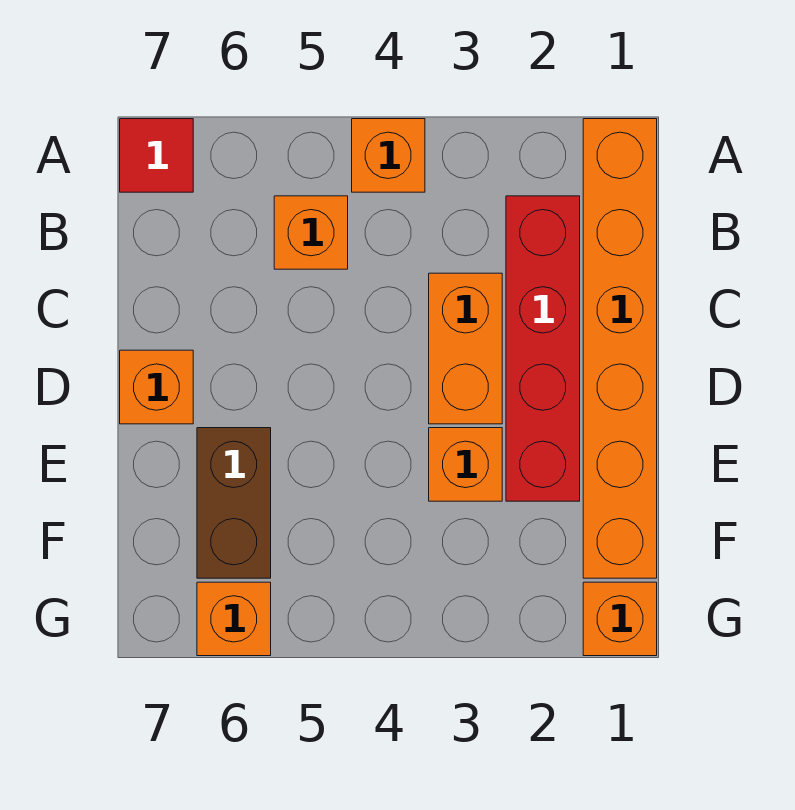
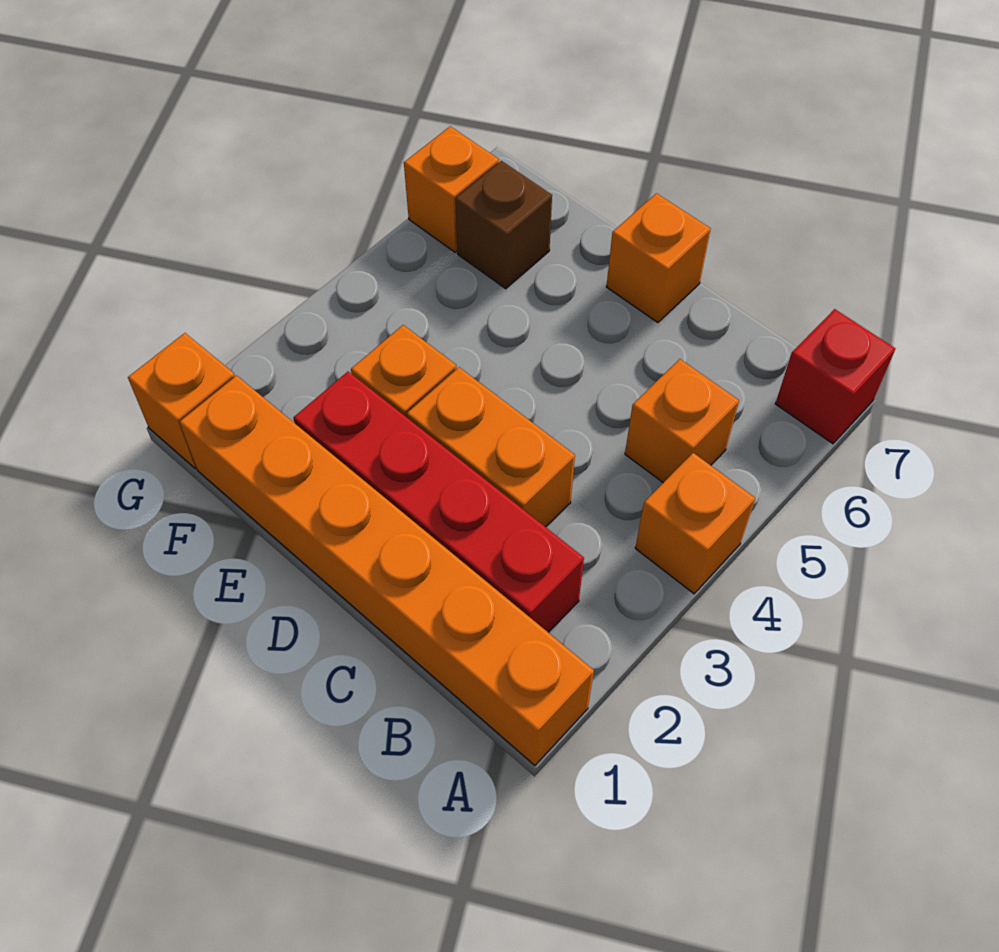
red 1x1 tile [120,119,193,192] -> red 1x1 brick [775,309,895,444]
brown 1x2 brick [197,428,271,578] -> brown 1x1 brick [455,161,552,289]

